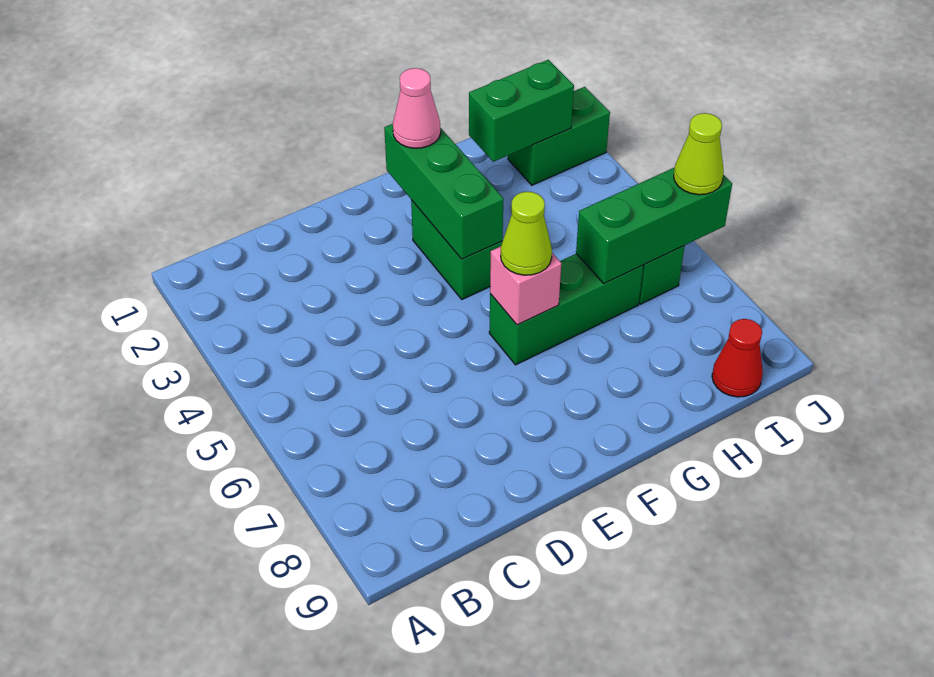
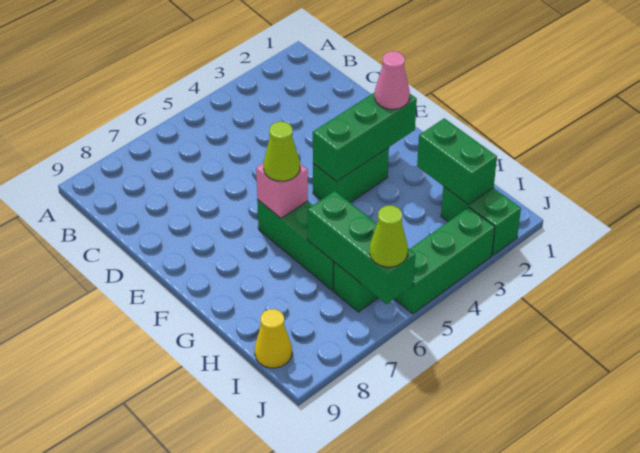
red 1x1 cone [712,319,763,397] -> yellow 1x1 cone [255,309,292,368]
none -> green 1x3 brick [395,207,495,314]

